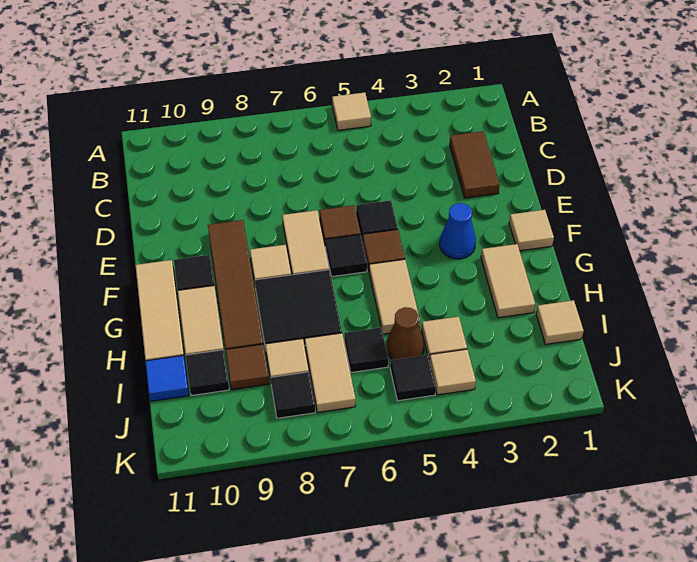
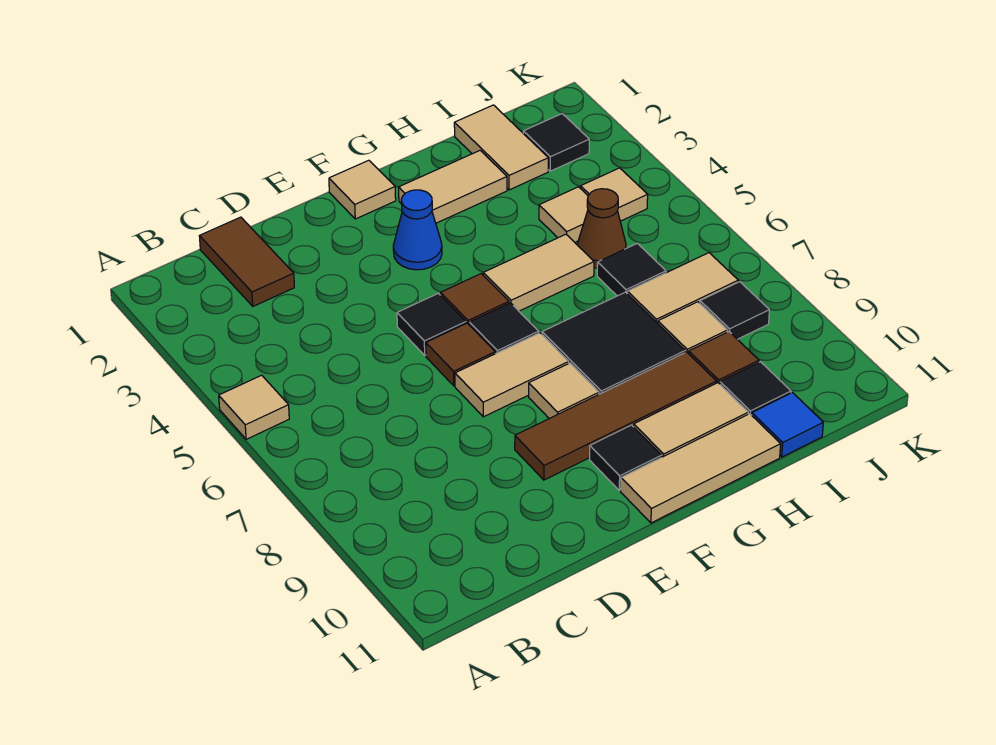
brown 1x2 tile [450,131,500,198] -> brown 1x2 tile turned to [199,217,294,306]
tan 1x1 tile [536,300,584,344] -> tan 1x2 tile [454,105,548,190]
black 1x1 tile [390,355,436,401] -> black 1x1 tile moved to [523,114,589,171]

